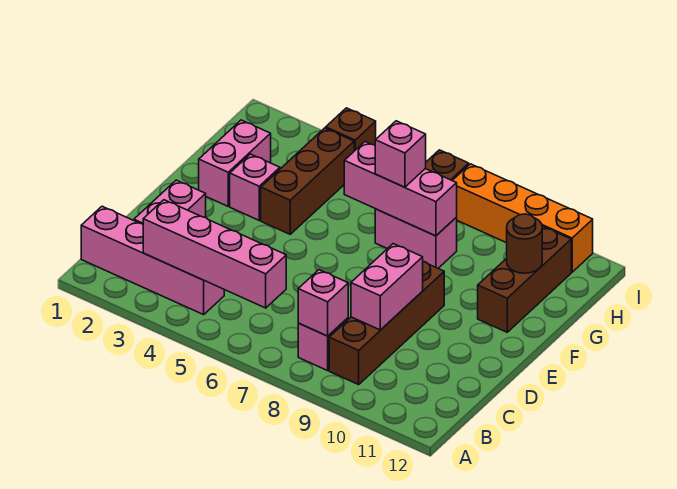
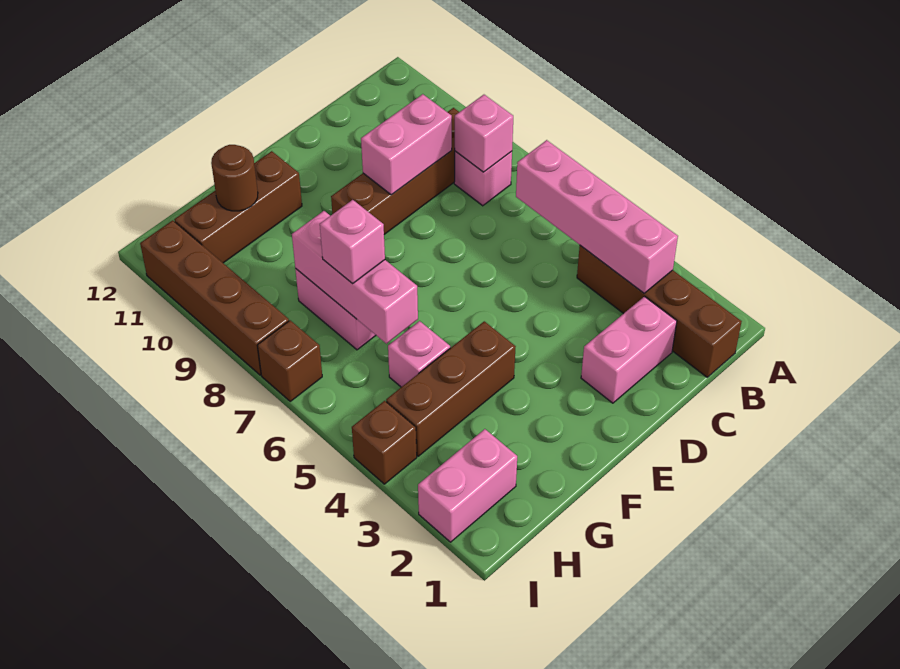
pink 1x4 brick [81,206,224,315] -> brown 1x4 brick [577,246,742,377]
pink 1x2 brick [199,120,271,206] -> pink 1x2 brick moved to [418,429,517,542]
pink 1x1 brick [230,154,280,220] -> pink 1x1 brick moved to [388,321,450,387]
orange 1x4 brick [452,164,593,272] -> brown 1x4 brick [140,220,289,375]

